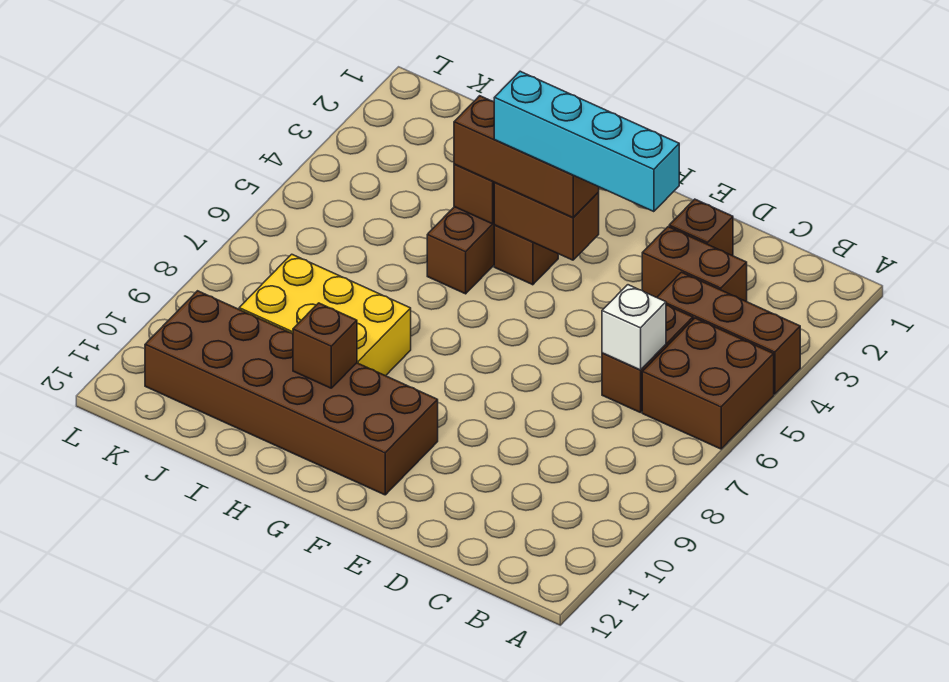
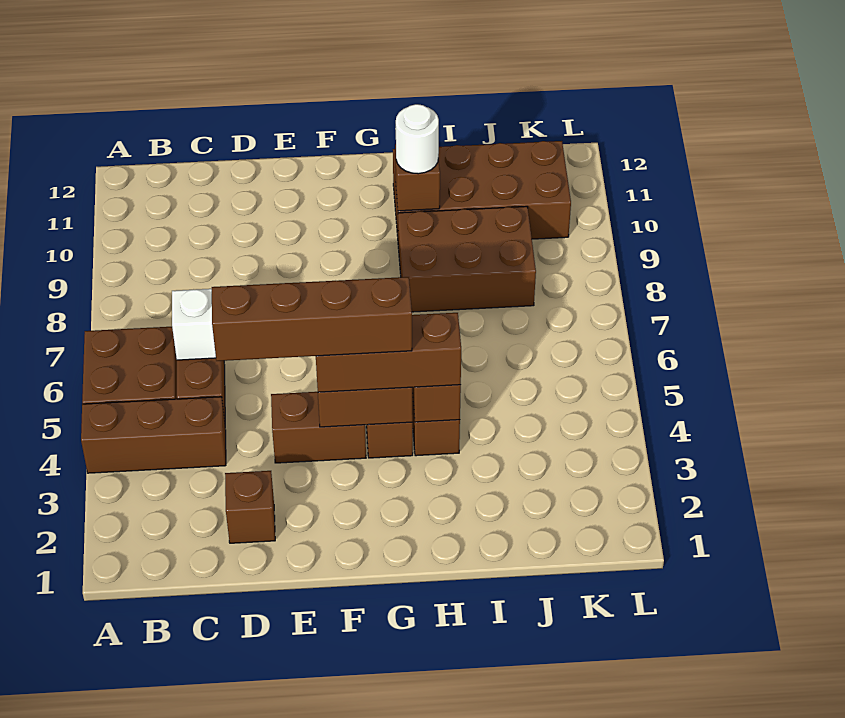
brown 1x2 brick [642,227,747,302] -> brown 1x2 brick moved to [271,392,366,463]
cyan 1x4 brick [494,71,679,212] -> brown 1x4 brick [212,277,412,361]
brown 2x6 brick [145,291,438,495] -> brown 2x4 brick [393,141,571,239]
yellow 2x3 brick [239,254,411,376] -> brown 2x3 brick [398,206,536,312]
none -> white 1x1 round brick [396,104,439,174]

